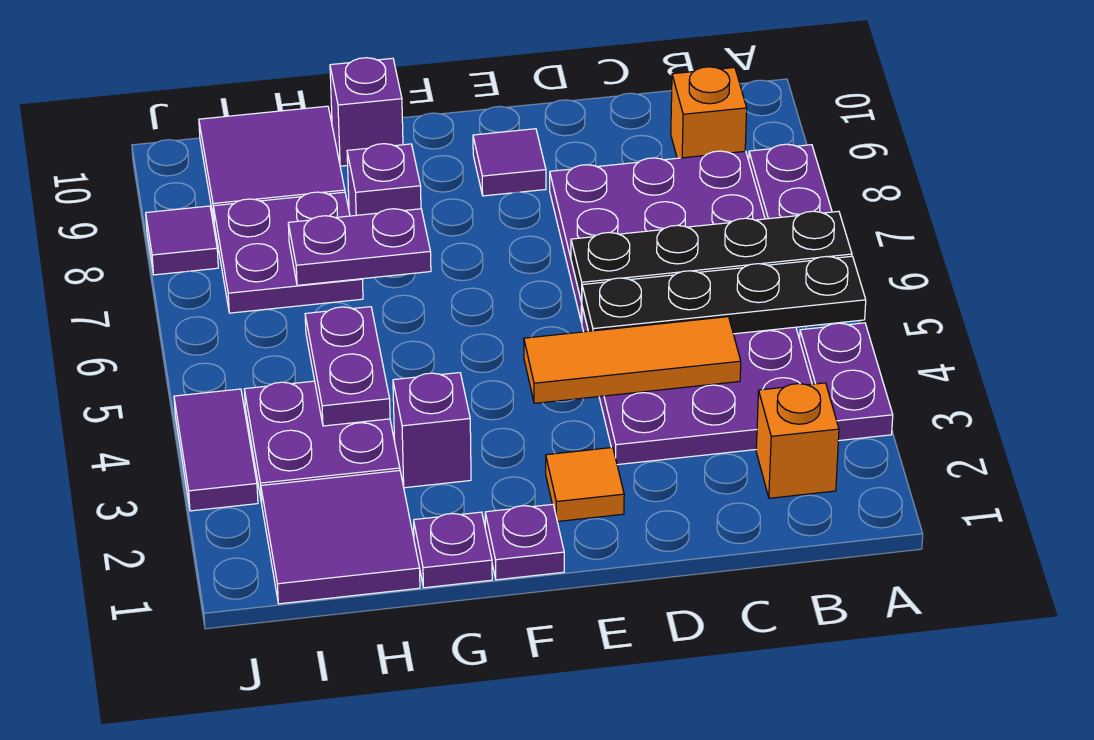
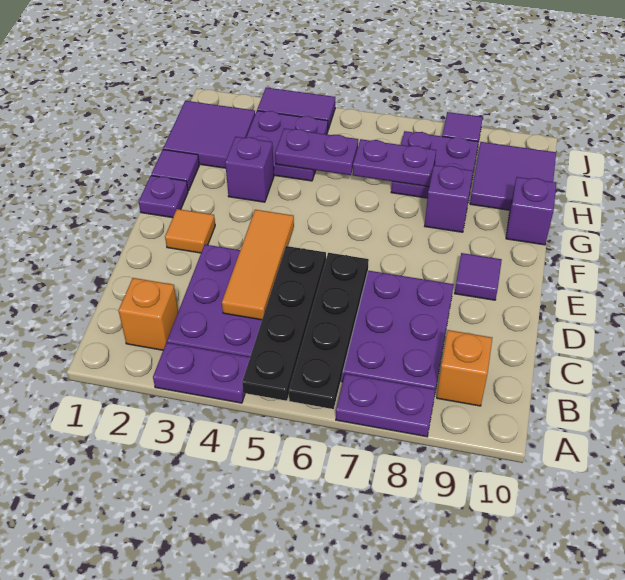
purple 1x1 plate [414,512,492,588] -> purple 1x1 tile [151,150,199,191]
purple 1x2 plate [288,209,431,285] -> purple 1x2 plate turned to [353,139,436,187]

